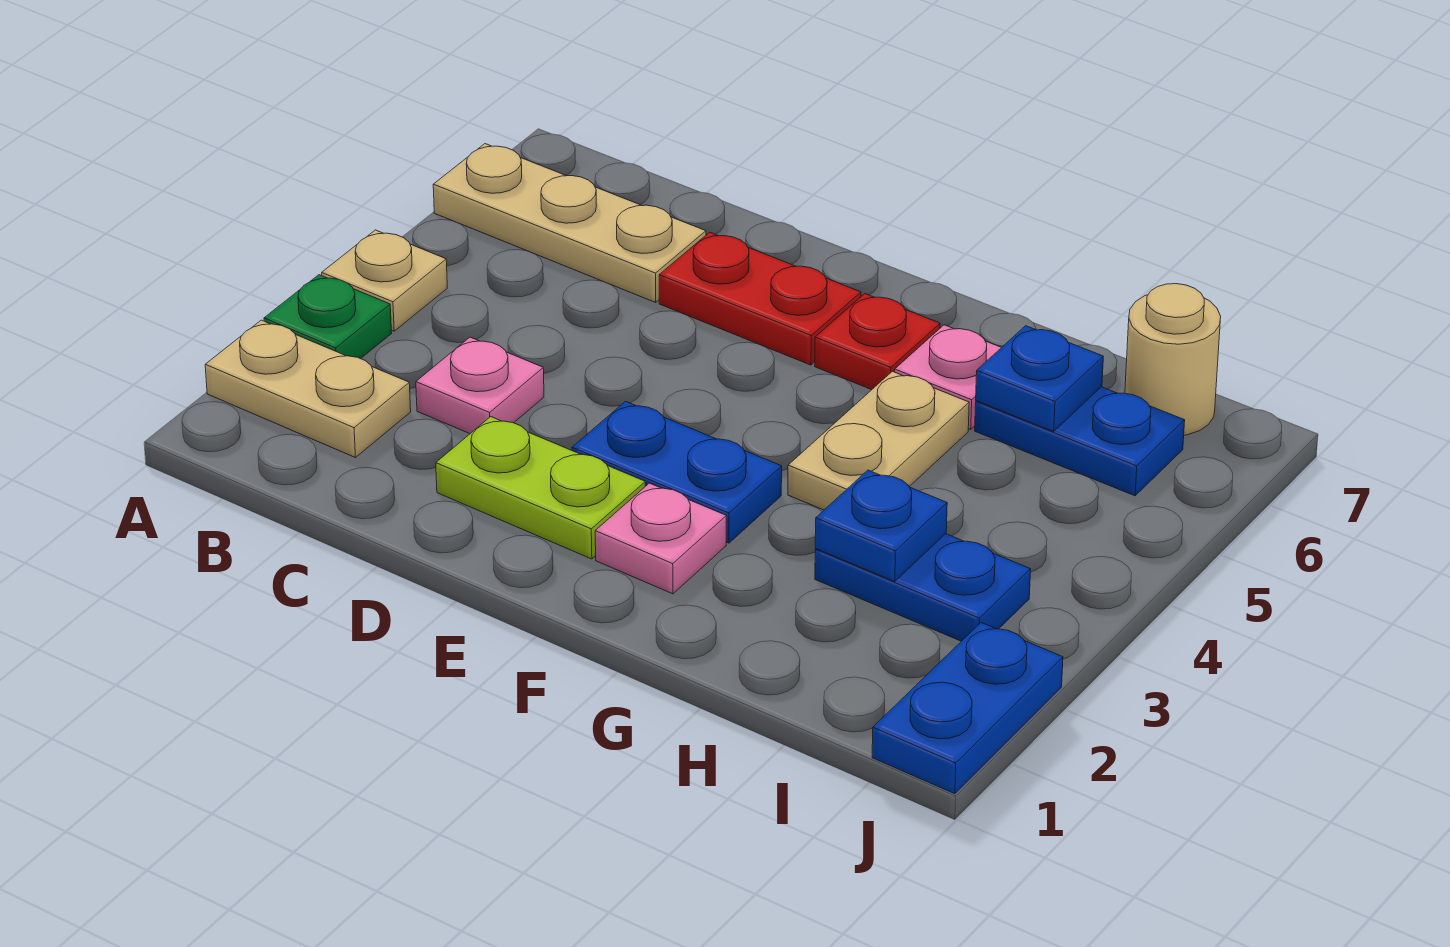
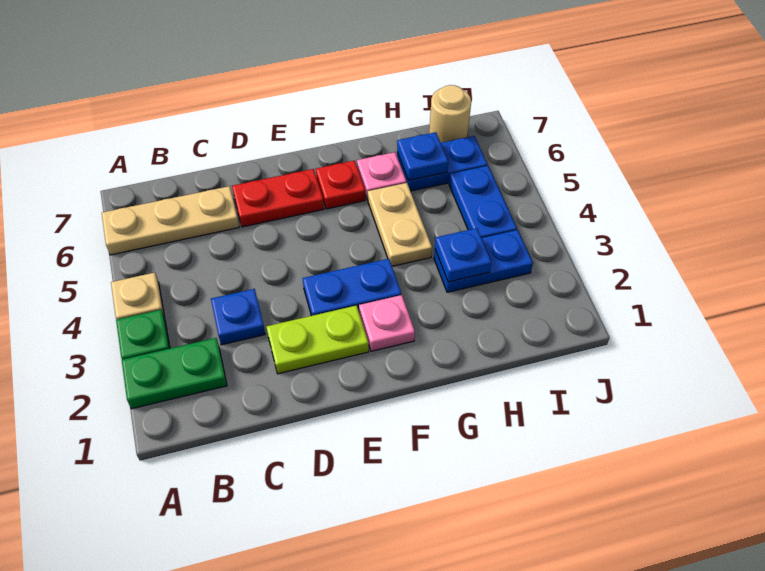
tan 1x2 plate [205,320,411,458] -> green 1x2 plate [122,338,227,409]
pink 1x1 plate [416,337,544,434] -> blue 1x1 plate [211,289,265,345]
blue 1x2 plate [872,623,1063,794] -> blue 1x2 plate moved to [449,166,517,238]

